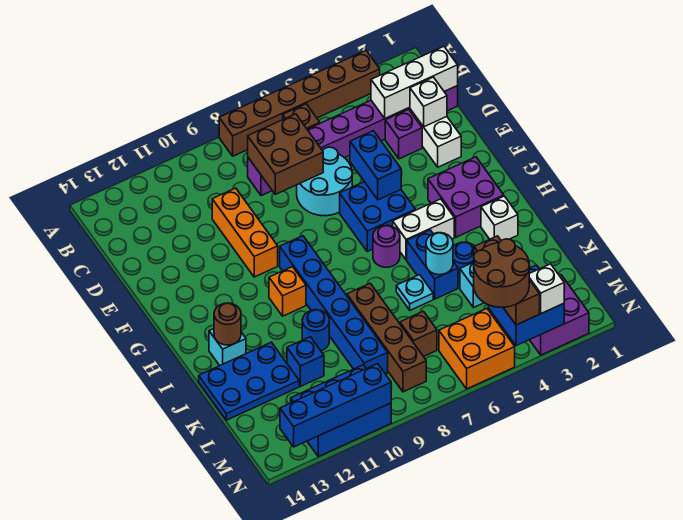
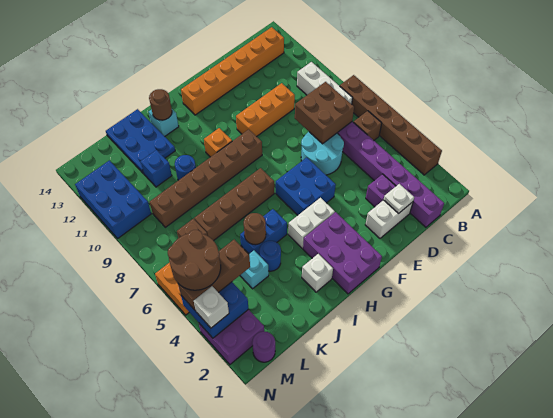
none -> orange 1x6 brick [181,27,284,115]
white 1x3 brick [371,46,458,118] -> white 1x3 brick moved to [297,62,352,104]
white 1x1 brick [410,77,447,127] -> white 1x1 plate [384,184,414,214]
blue 1x2 brick [350,131,401,200] -> none
purple 2x2 brick [428,157,504,237] -> purple 2x3 brick [303,212,382,294]
blue 1x6 brick [280,236,388,374] -> brown 1x6 brick [150,129,262,227]
white 1x2 brick [393,199,454,260] -> white 1x2 brick turned to [288,198,335,248]
purple 1x1 round brick [373,225,400,267] -> purple 1x1 round brick moved to [252,331,275,362]
cyan 1x1 round brick [426,233,453,275] -> brown 1x1 round brick [244,213,266,245]
cyan 1x1 plate [396,275,433,310] -> none
brown 1x4 brick [347,283,426,392] -> brown 1x4 brick moved to [194,168,274,241]
blue 1x4 brick [280,364,391,447] -> none

